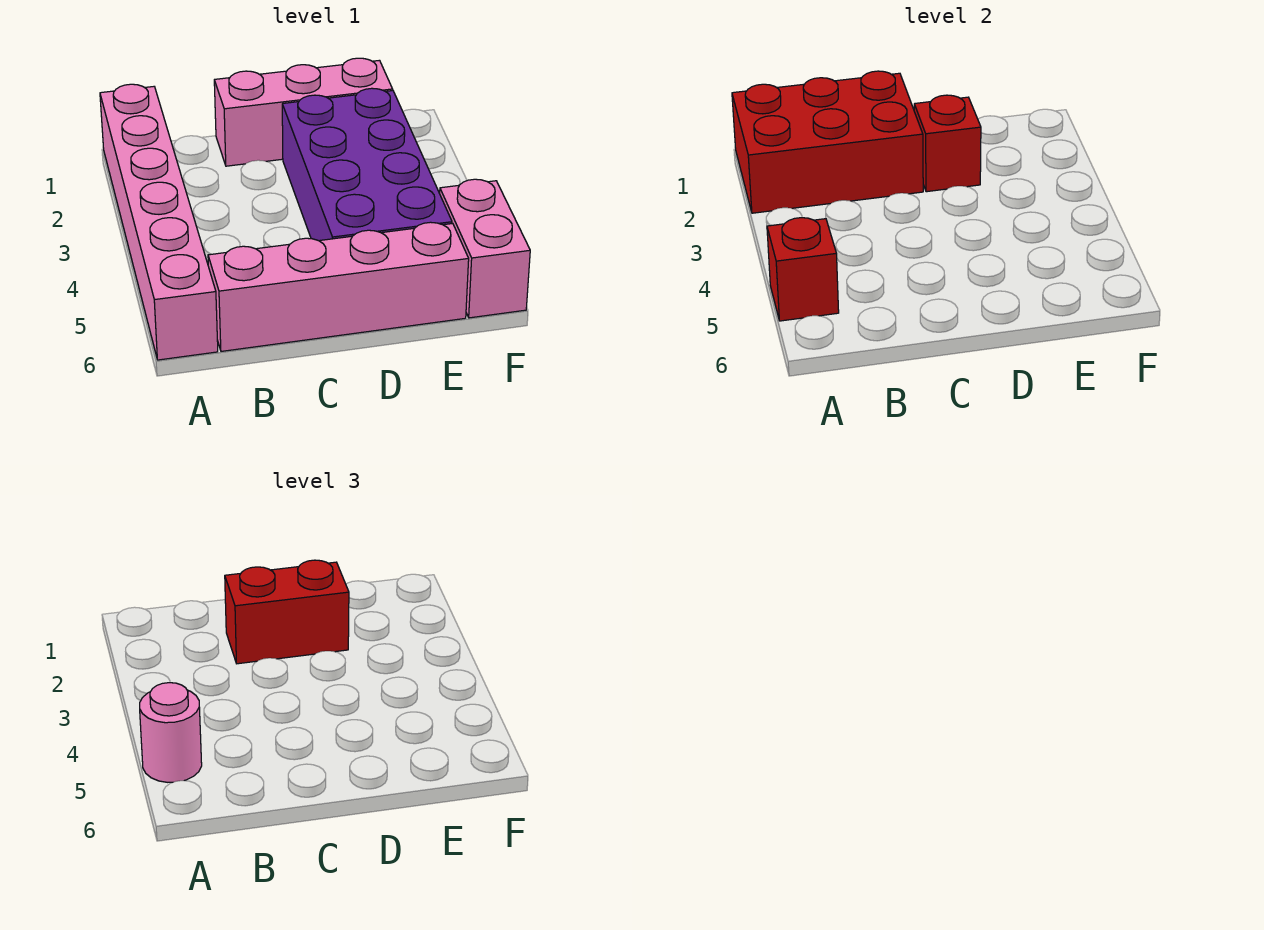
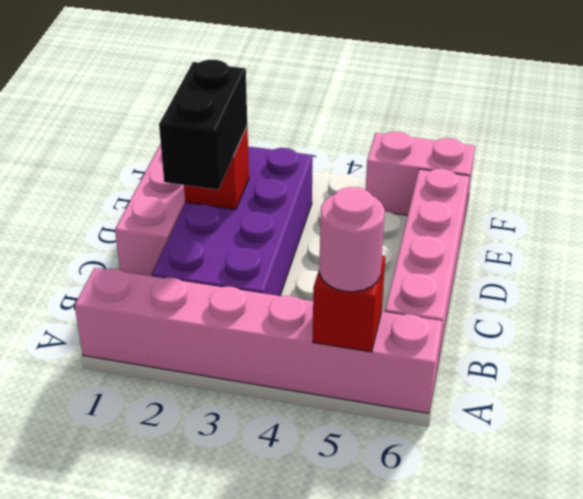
red 2x3 brick [732,71,923,213] -> none
red 1x2 brick [225,560,349,664] -> black 1x2 brick [159,60,247,190]
purple 2x4 brick [282,88,452,241] -> purple 2x4 brick turned to [151,146,313,296]

